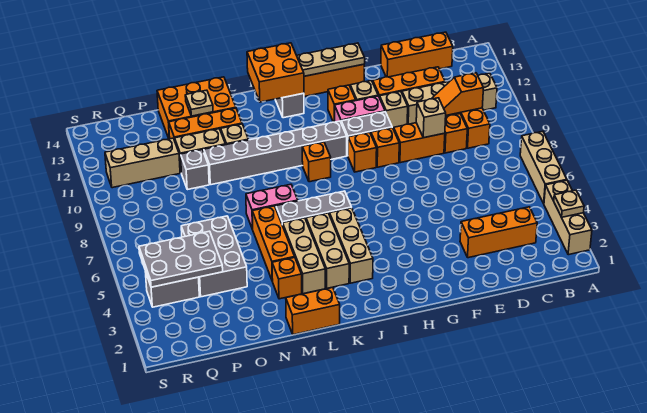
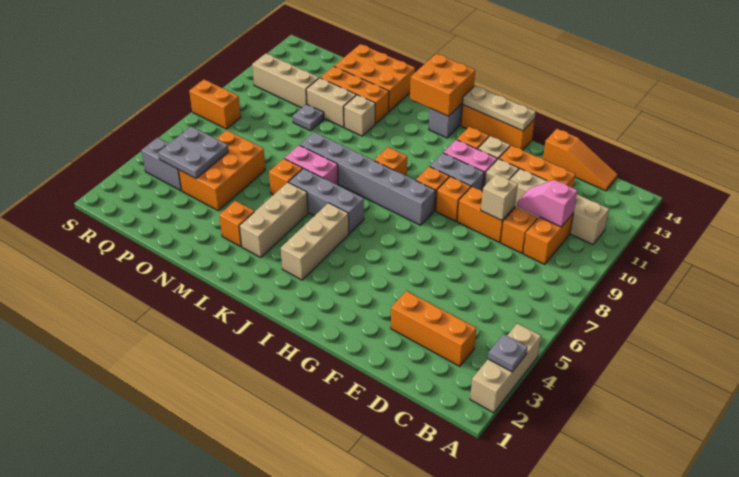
tan 1x1 plate [554,190,584,217] -> grey 1x1 plate [488,334,528,372]
tan 1x3 brick [520,131,567,204] -> none
orange 1x2 slope [432,73,483,115] -> pink 1x2 slope [517,180,577,227]
orange 1x3 brick [381,32,453,77] -> orange 1x3 slope [543,129,618,191]
grey 1x6 brick [204,121,347,185] -> grey 1x6 brick moved to [300,132,435,225]
tan 1x3 brick [306,213,349,288] -> none
orange 1x2 brick [286,287,340,335] -> orange 1x2 brick moved to [189,80,241,129]
orange 1x3 brick [252,206,294,281] -> orange 1x1 brick [269,159,303,195]
tan 1x1 plate [185,90,213,116] -> none
grey 2x3 brick [181,216,247,297] -> orange 2x3 brick [178,130,265,210]
grey 1x1 brick [181,150,209,190] -> grey 1x1 plate [293,104,324,131]
grey 2x3 plate [139,231,223,287] -> grey 2x2 plate [158,126,229,178]

